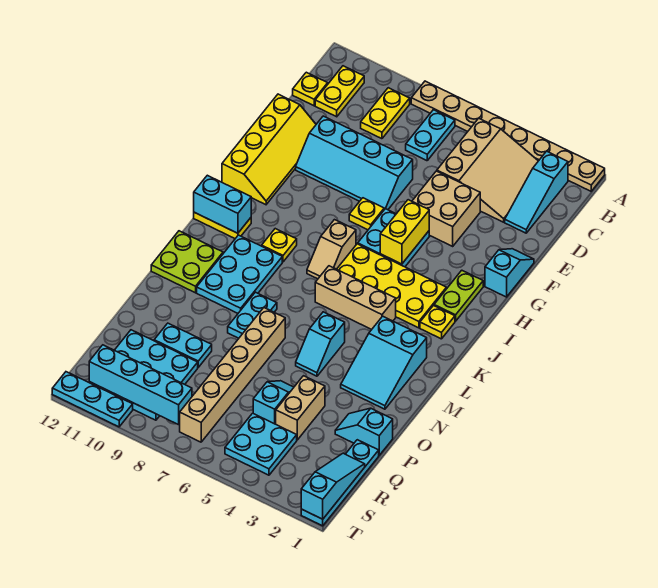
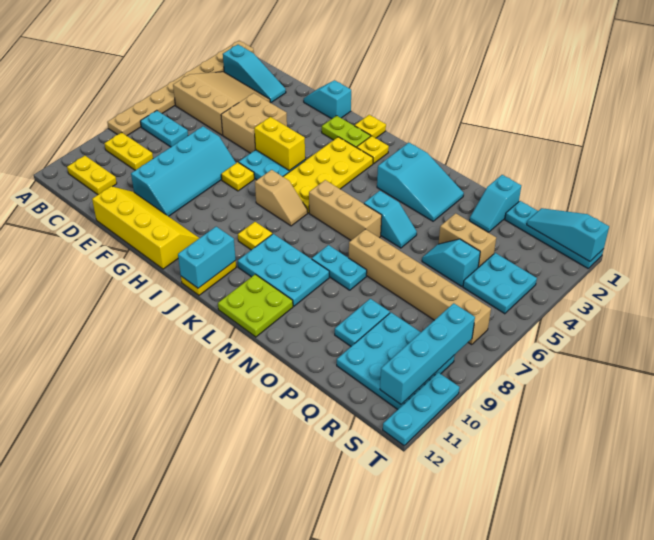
yellow 1x1 plate [293,72,328,106] -> yellow 1x1 plate moved to [355,115,386,138]
tan 1x3 brick [315,266,396,330] -> tan 1x3 brick turned to [309,180,382,240]

